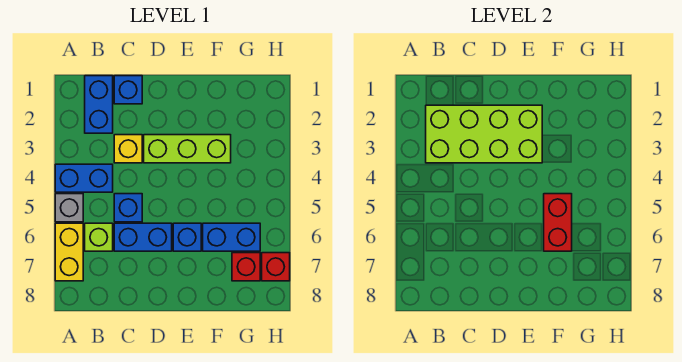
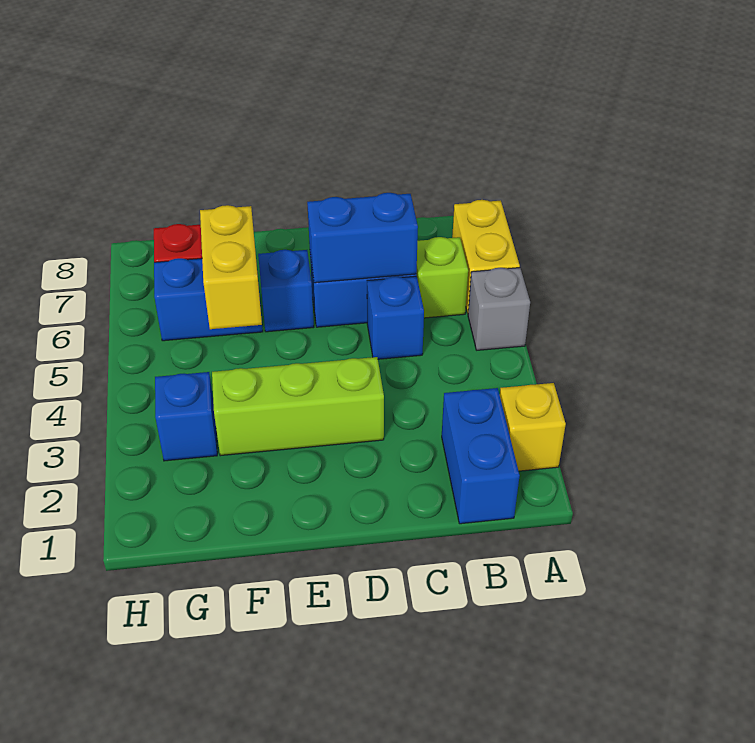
blue 1x2 brick [55,164,113,192] -> blue 1x2 brick moved to [307,193,418,283]
lime 2x4 brick [426,105,542,163] -> none
blue 1x1 brick [114,76,142,104] -> blue 1x1 brick moved to [155,372,217,461]
yellow 1x1 brick [114,135,142,163] -> yellow 1x1 brick moved to [500,383,566,471]
red 1x2 brick [544,194,572,251] -> yellow 1x2 brick [200,205,262,329]
red 1x1 brick [262,253,290,281] -> none

